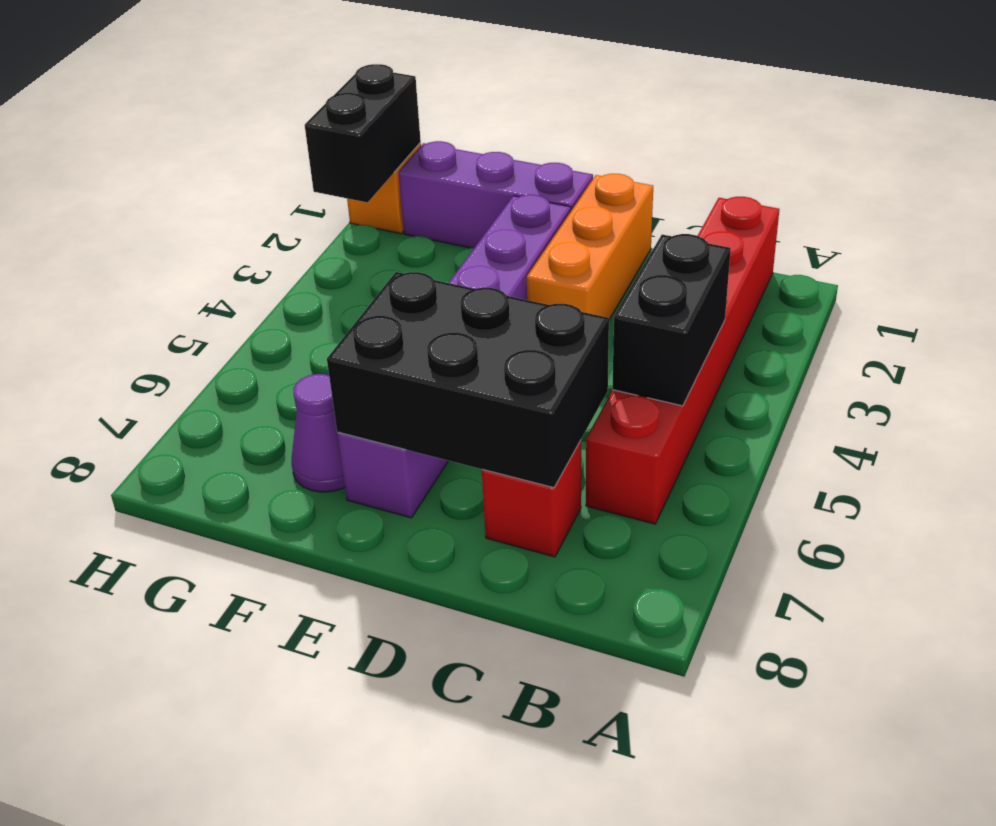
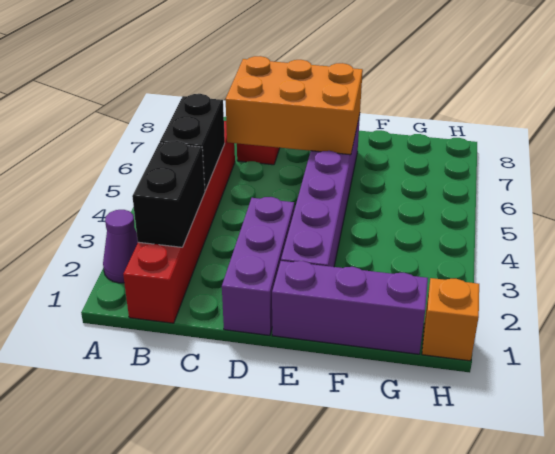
black 2x3 brick [327,272,609,488] -> orange 2x3 brick [226,56,363,155]
orange 1x3 brick [527,174,653,320] -> purple 1x3 brick [222,197,294,335]
purple 1x1 cone [292,374,345,492] -> purple 1x1 cone moved to [103,210,138,283]
black 1x2 brick [305,64,421,202] -> black 1x2 brick moved to [132,141,205,247]

